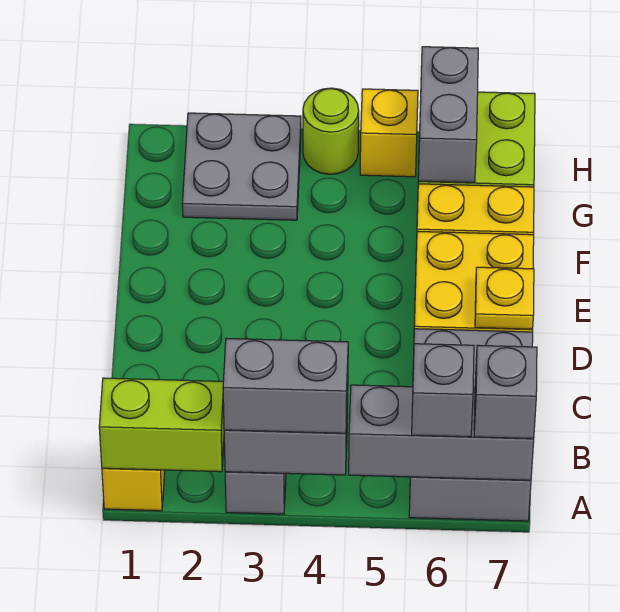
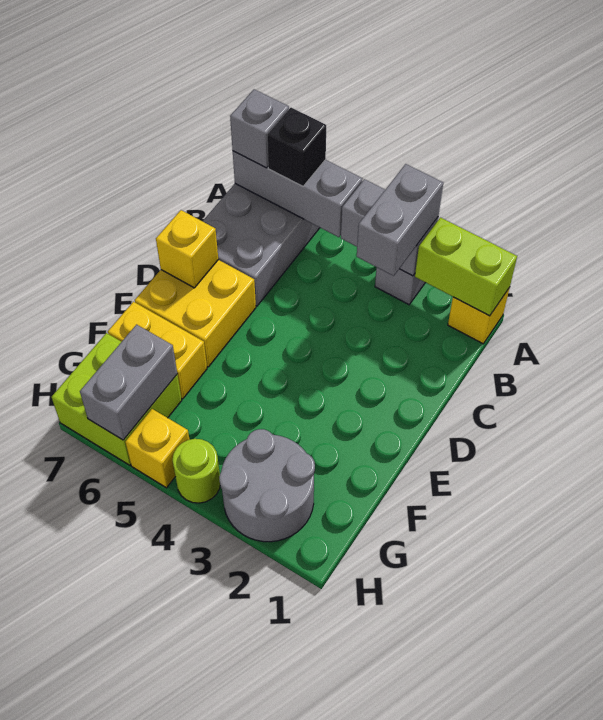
grey 1x2 brick [223,339,348,433] -> grey 1x2 brick turned to [357,164,443,276]
grey 1x1 brick [412,344,474,437] -> black 1x1 brick [267,108,326,186]
yellow 1x1 plate [475,267,534,329] -> yellow 1x1 brick [156,210,218,288]
grey 2x2 plate [182,113,301,220] -> grey 2x2 round brick [219,429,315,542]

